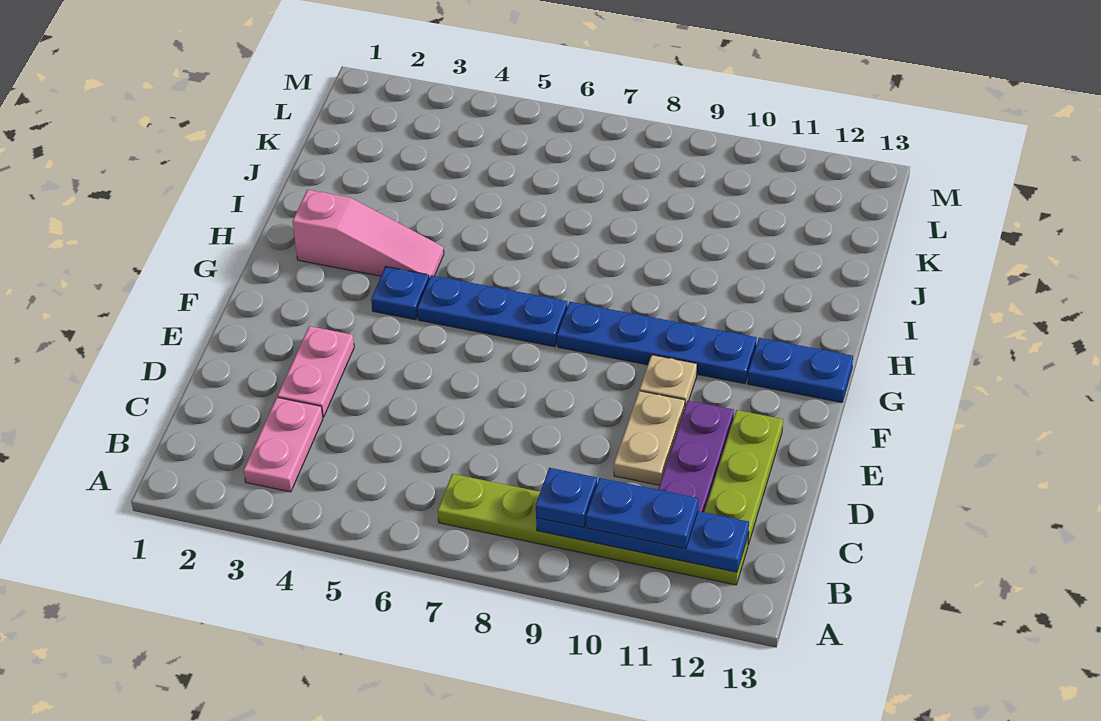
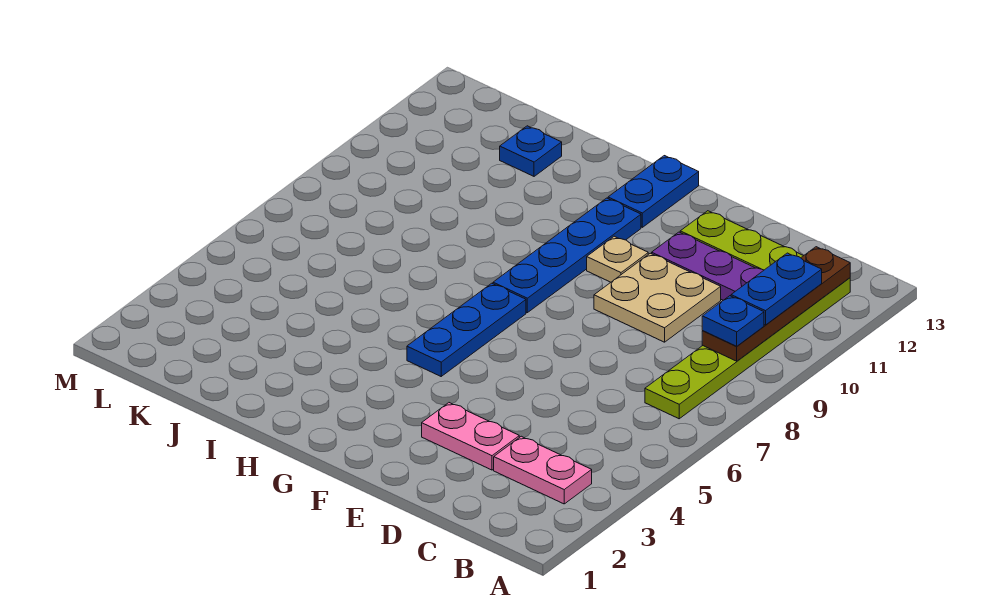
blue 1x4 plate [536,511,749,572] -> brown 1x4 plate [702,247,850,361]
tan 1x2 plate [614,391,685,485] -> tan 2x2 plate [594,253,721,342]
blue 1x1 plate [371,267,429,320] -> blue 1x1 plate moved to [500,126,562,176]
pink 1x3 slope [292,190,444,279] -> none

